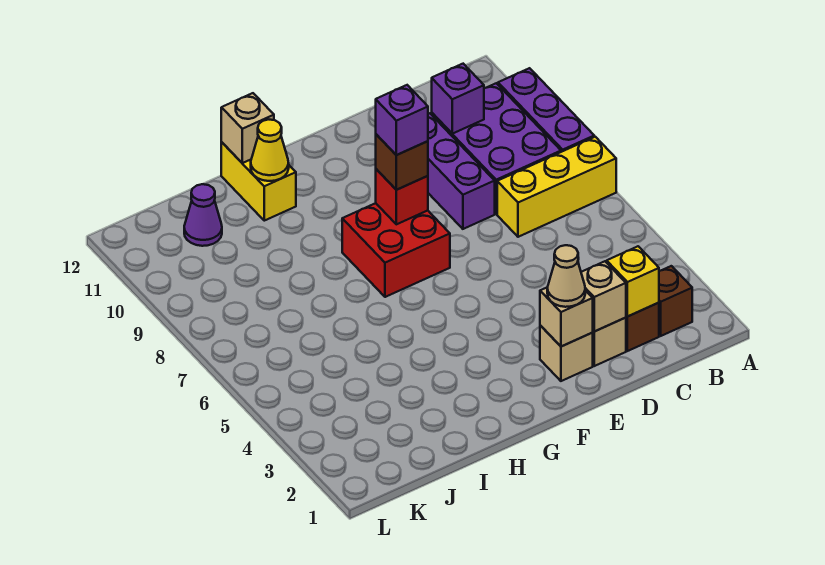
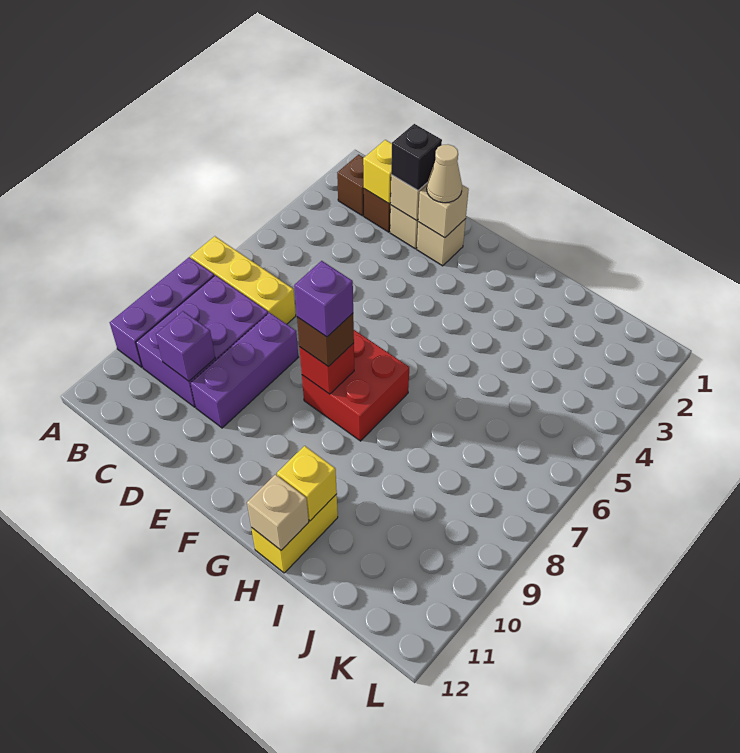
none -> black 1x1 brick [391,124,442,190]
yellow 1x1 cone [251,120,289,181] -> yellow 1x1 brick [277,446,337,521]
purple 1x1 cone [184,184,222,246] -> none

